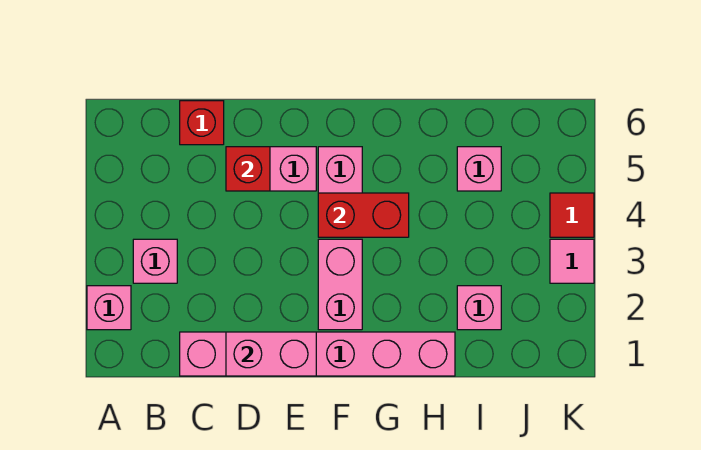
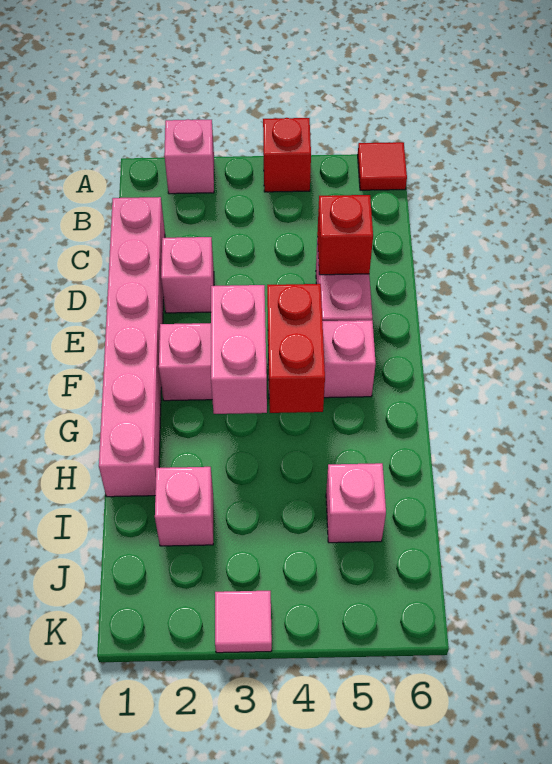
pink 1x1 brick [133,239,177,283] -> pink 1x1 brick moved to [161,237,214,313]
red 1x1 brick [180,101,224,145] -> red 1x1 brick moved to [263,118,311,192]
pink 1x2 brick [226,332,316,376] -> pink 1x2 brick moved to [211,285,267,414]
red 1x1 tile [550,193,594,237] -> red 1x1 tile moved to [358,142,407,190]

